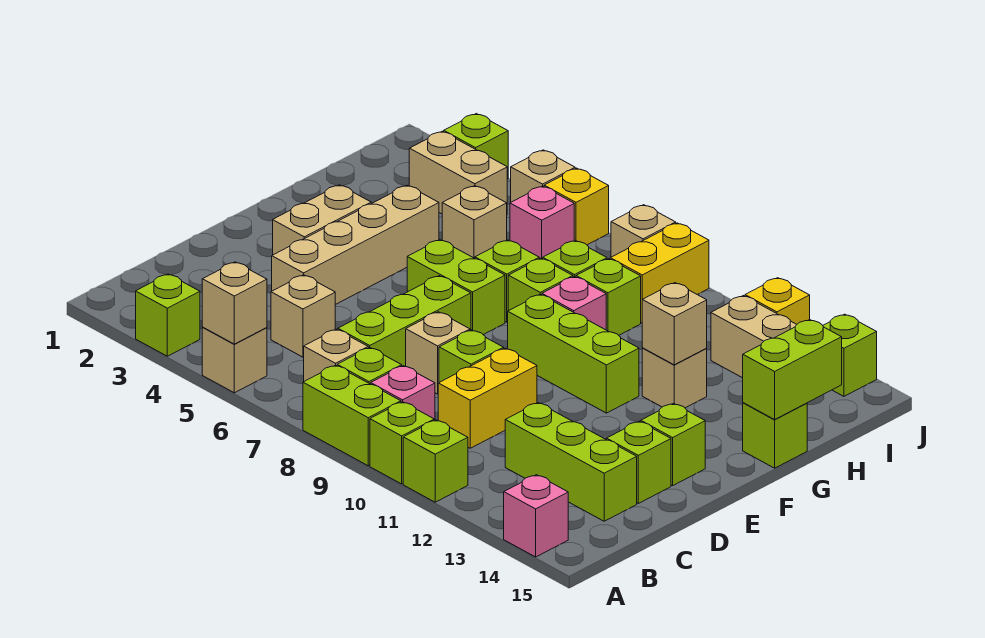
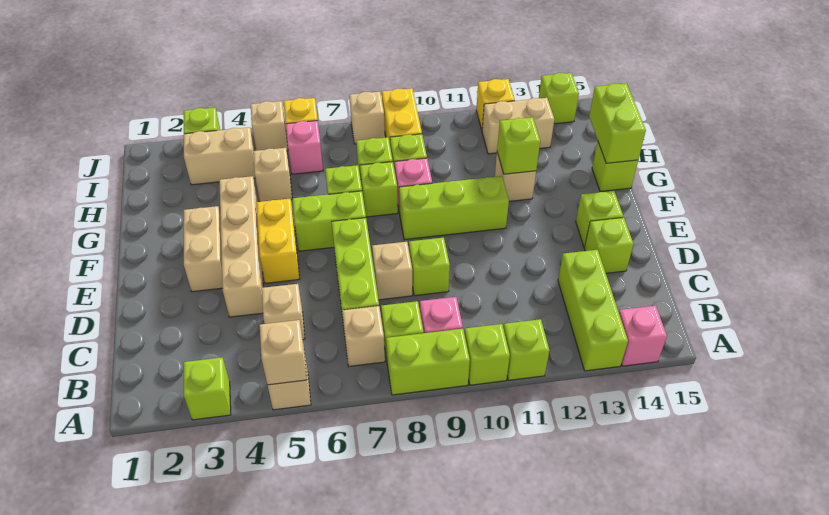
yellow 1x2 brick [438,348,537,448] -> yellow 1x2 brick moved to [256,199,299,283]
lime 1x3 brick [505,403,637,521] -> lime 1x3 brick turned to [558,250,628,371]
tan 1x1 brick [642,283,707,365] -> lime 1x1 brick [497,117,540,174]

